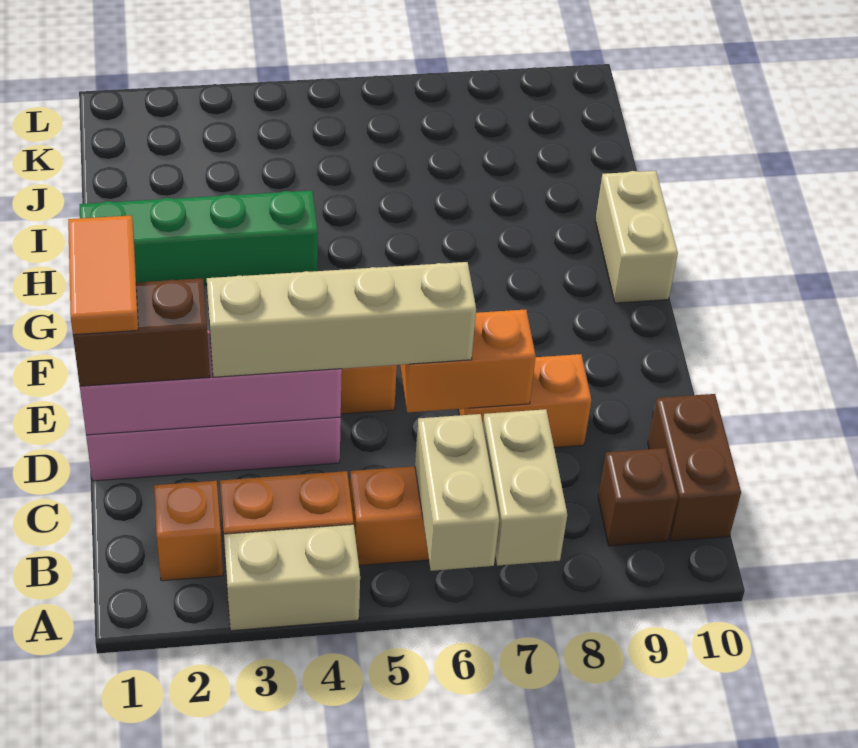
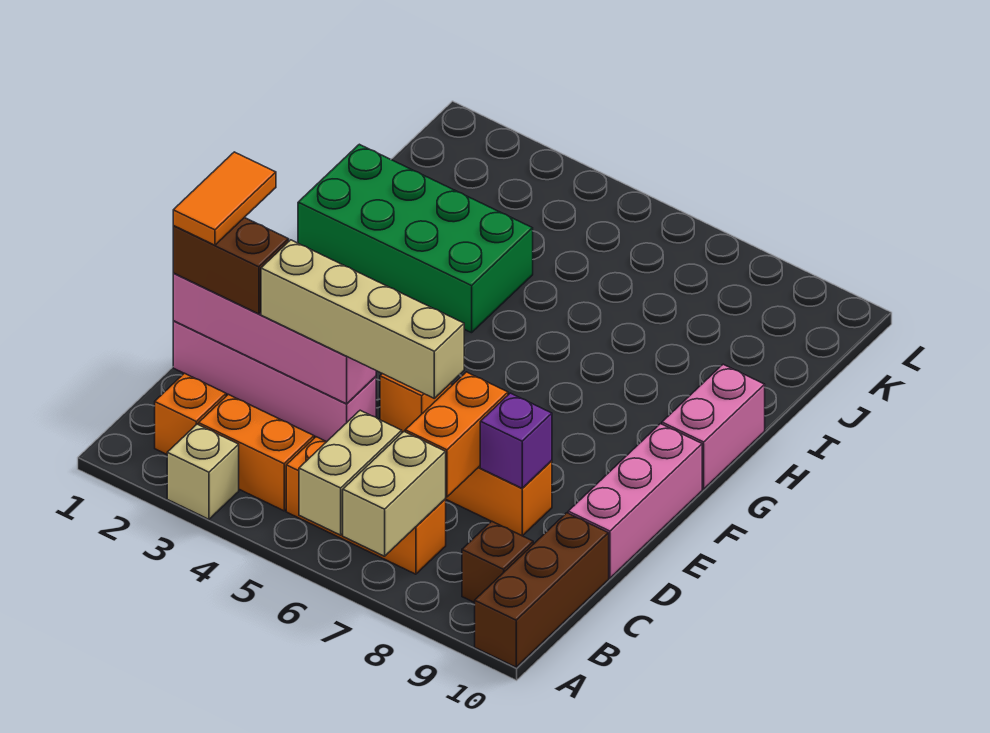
tan 1x2 brick [224,524,360,631] -> tan 1x1 brick [167,424,239,519]
brown 1x2 brick [648,394,741,541] -> brown 1x3 brick [475,513,609,667]
orange 1x2 brick [400,309,536,412] -> orange 1x2 brick turned to [405,372,508,497]
none -> purple 1x1 brick [480,393,552,488]
none -> pink 1x3 brick [568,424,702,578]
tan 1x2 brick [595,171,678,303] -> pink 1x2 brick [662,364,765,489]
green 1x4 brick [80,191,318,285] -> green 2x4 brick [298,144,533,333]

